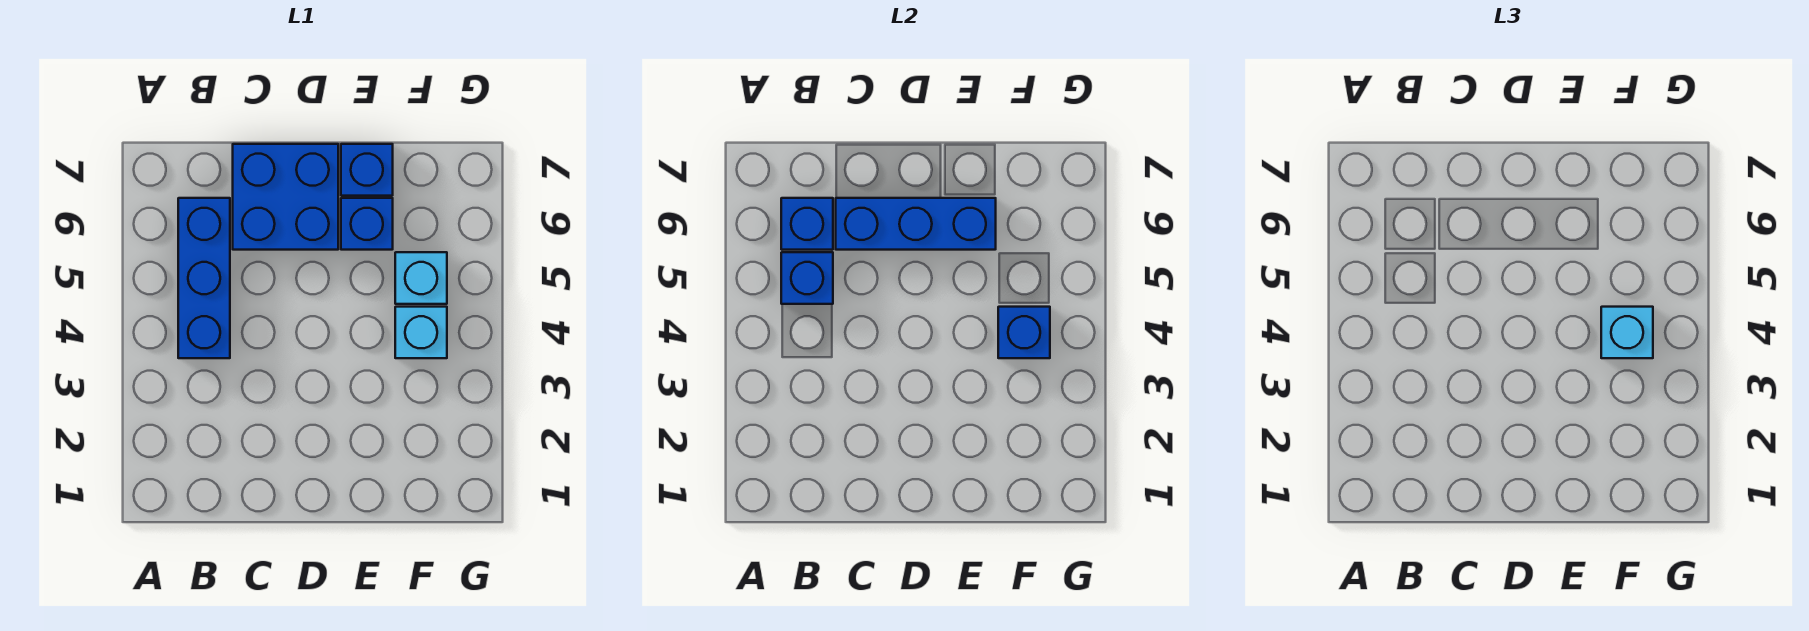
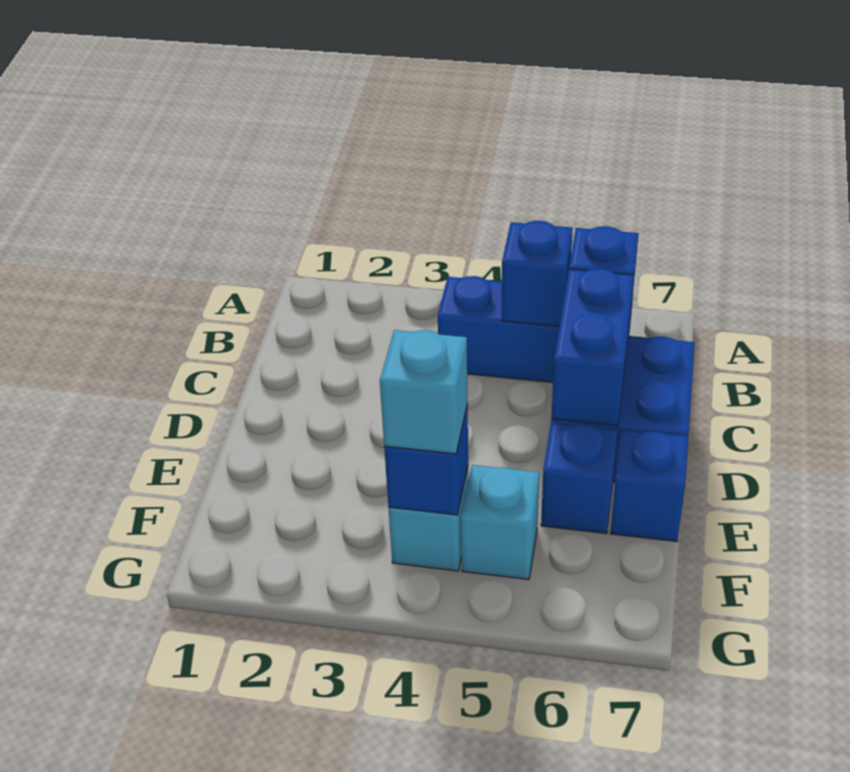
blue 1x3 brick [836,198,996,250] -> blue 1x2 brick [551,269,634,426]

